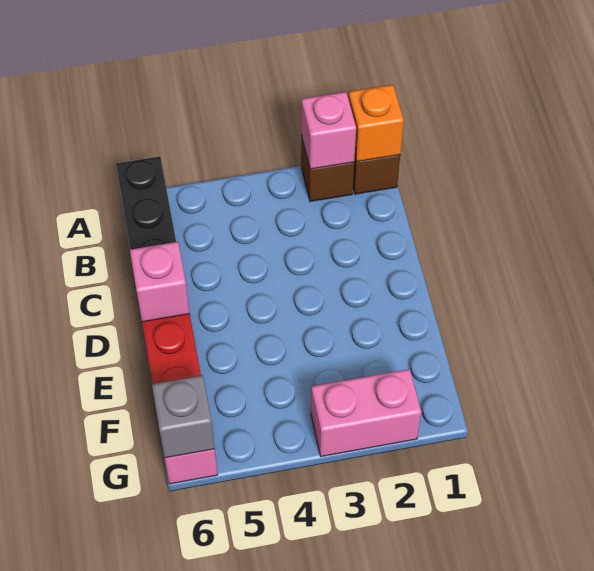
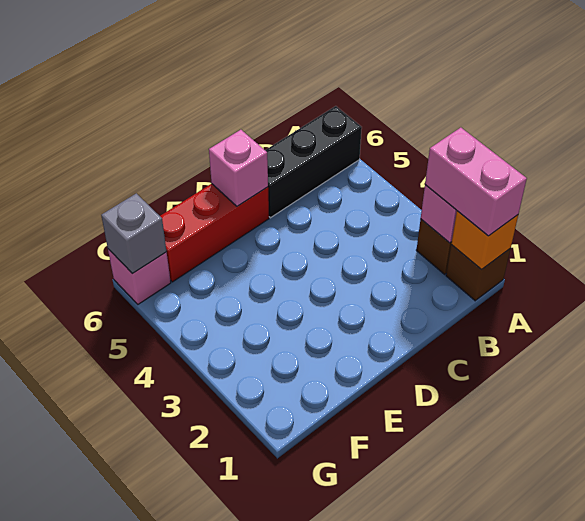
pink 1x2 brick [311,369,421,456] -> pink 1x2 brick moved to [425,128,527,236]

